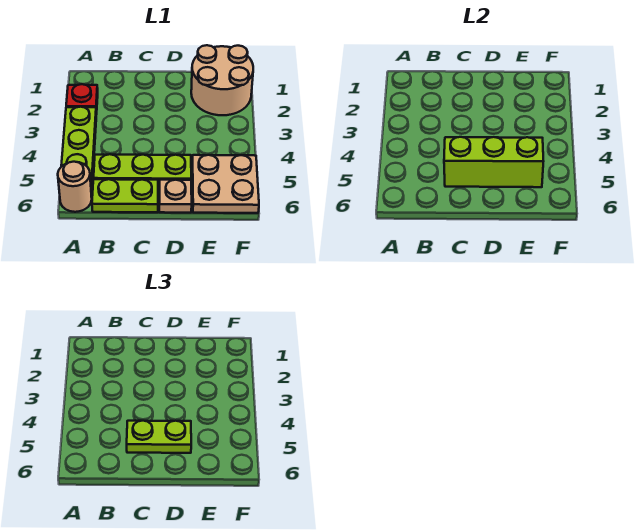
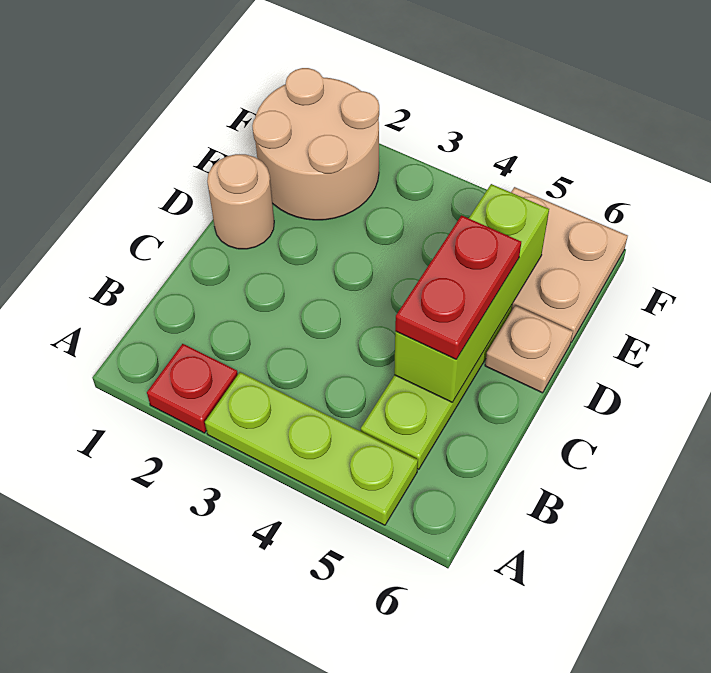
tan 1x1 round brick [58,162,92,212] -> tan 1x1 round brick moved to [207,154,274,249]
lime 1x2 plate [92,179,158,212] -> none
lime 1x2 plate [127,421,191,453] -> red 1x2 plate [395,215,521,359]

